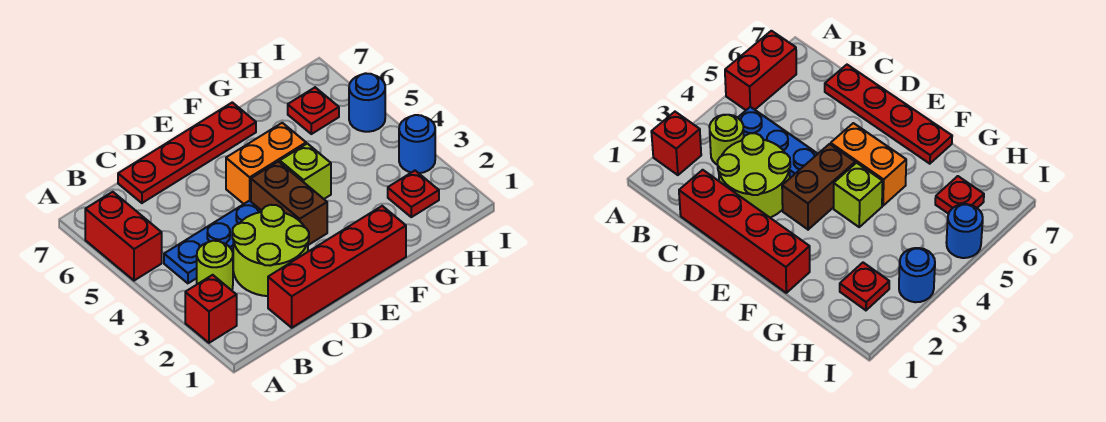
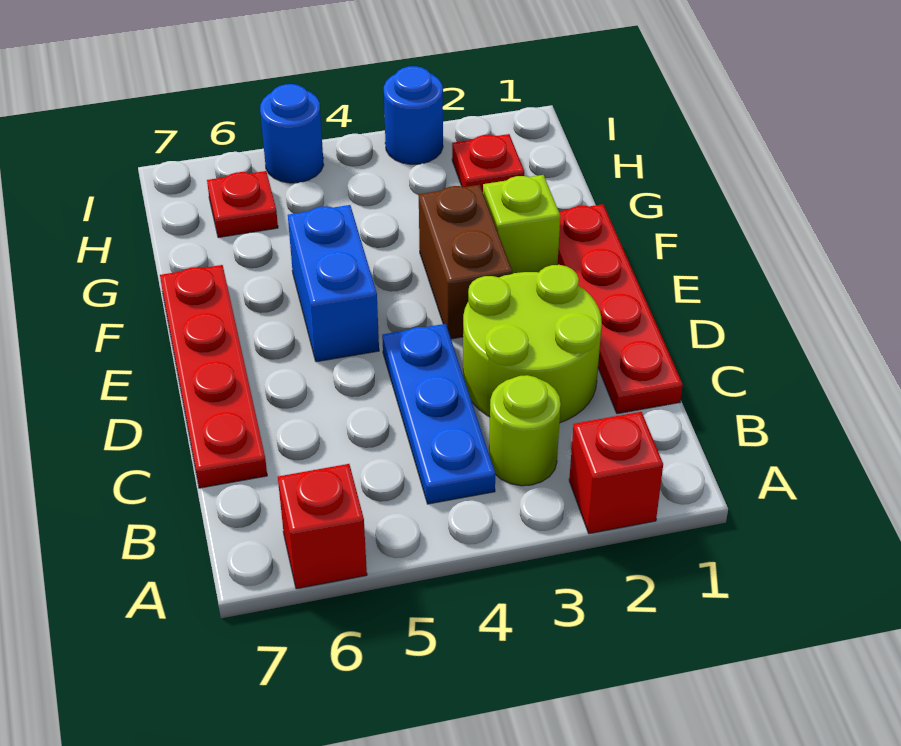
red 1x2 brick [85,192,162,281] -> red 1x1 brick [278,464,367,589]
red 1x4 brick [268,206,406,328] -> red 1x4 plate [558,204,683,414]
brown 1x2 brick [251,161,327,245] -> brown 1x2 brick turned to [419,185,512,339]
orange 1x2 brick [226,123,306,204] -> blue 1x2 brick [288,205,379,362]
lime 1x1 brick [280,144,331,199] -> lime 1x1 brick moved to [483,175,560,274]

